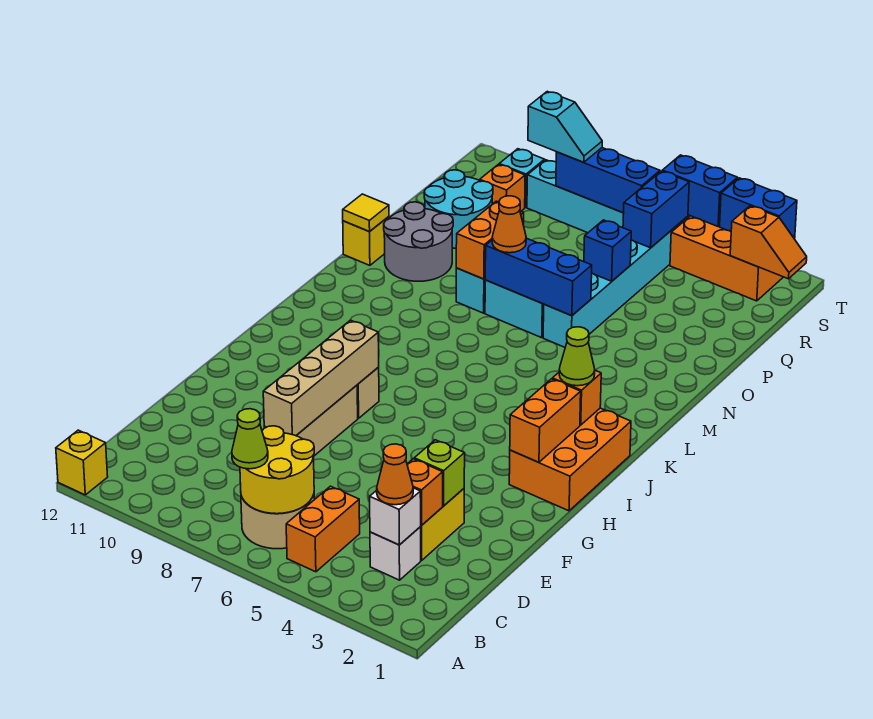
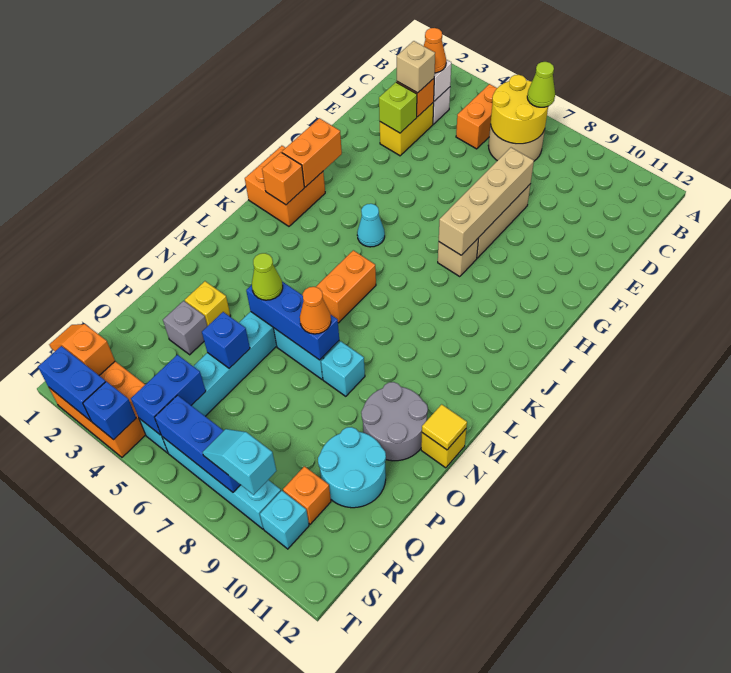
yellow 1x1 brick [56,430,108,495] -> yellow 1x1 brick moved to [185,281,231,326]
none -> tan 1x1 brick [397,41,435,93]
orange 2x3 brick [509,408,631,511] -> orange 2x2 brick [245,146,325,226]
none -> cyan 1x1 cone [357,204,385,247]
lime 1x1 cone [559,327,595,386] -> lime 1x1 cone moved to [252,253,283,300]
orange 1x2 brick [456,201,524,279] -> orange 1x2 brick moved to [316,250,376,323]
none -> grey 1x1 brick [163,301,207,355]
blue 1x2 brick [662,155,738,226] -> blue 1x1 brick [83,381,136,440]

